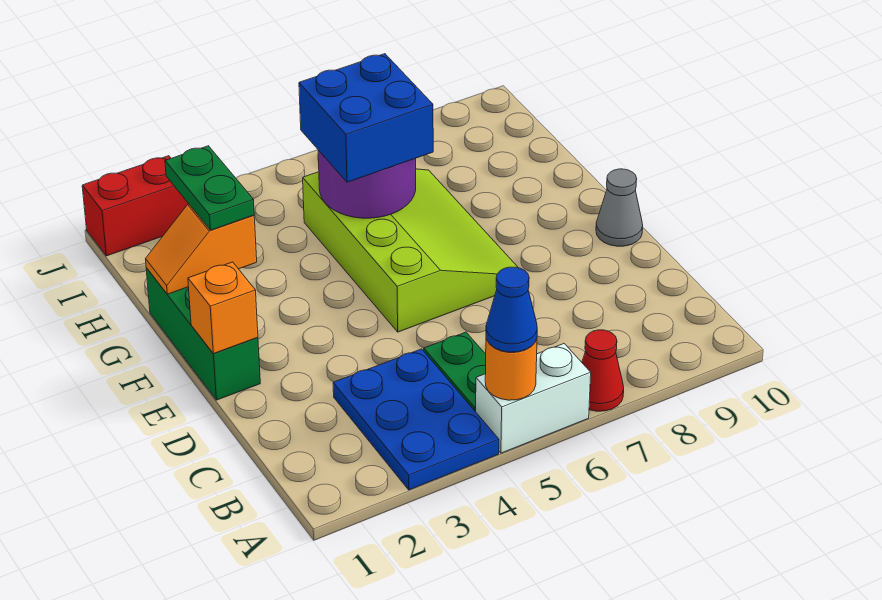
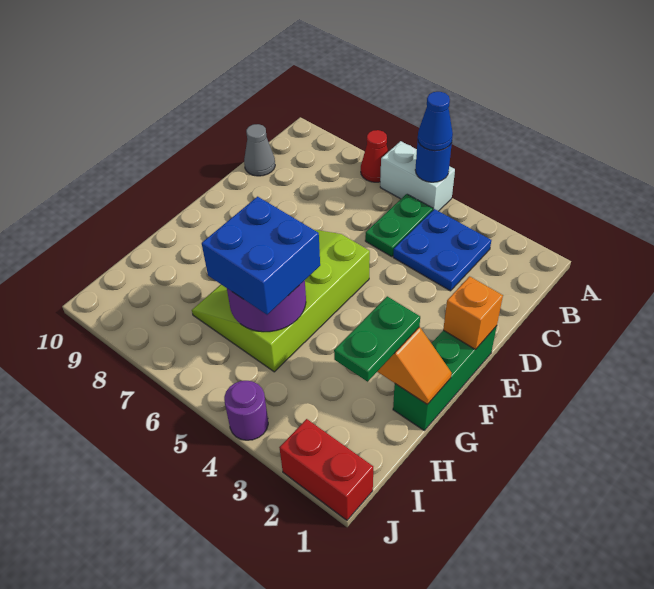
blue 2x3 plate [333,349,499,490] -> blue 2x2 plate [393,209,491,291]
orange 1x1 round brick [485,339,537,400] -> blue 1x1 round brick [415,140,452,182]
grey 1x1 cone [596,169,643,246] -> grey 1x1 cone moved to [244,124,275,176]
none -> purple 1x1 round brick [224,381,268,440]

